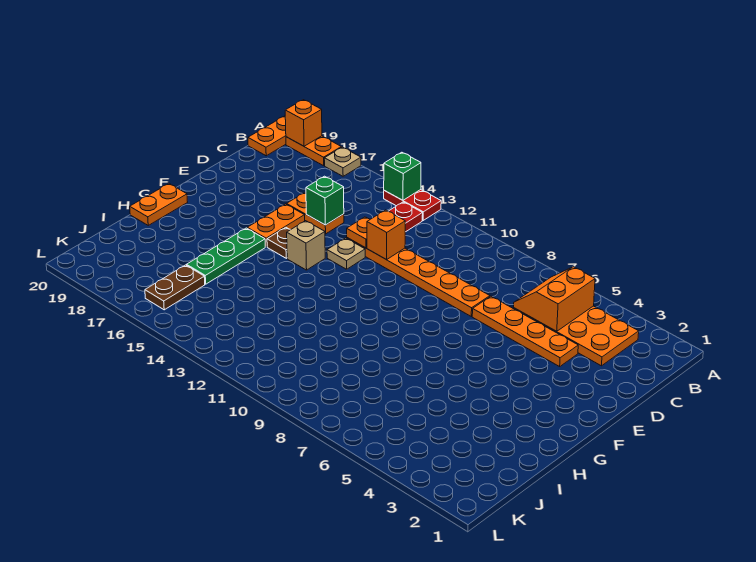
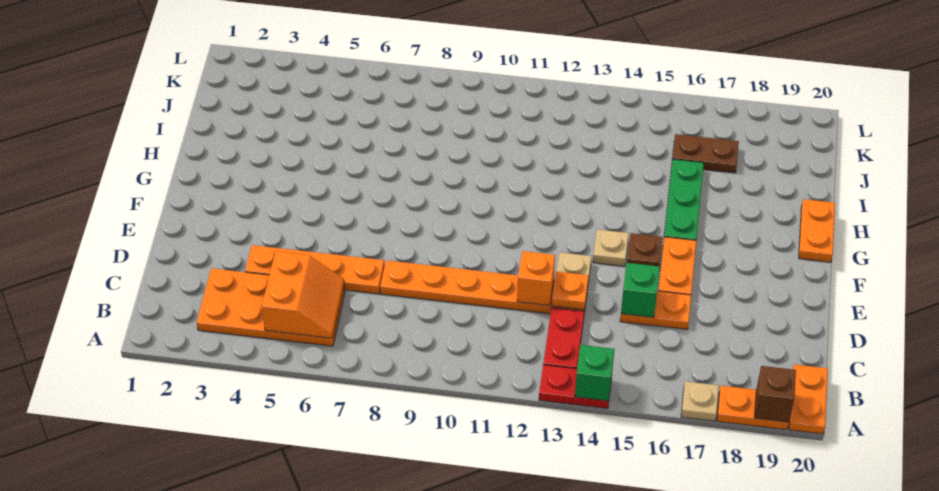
orange 1x1 brick [285,100,322,146] -> brown 1x1 brick [754,366,796,422]
tan 1x1 brick [287,221,325,270] -> tan 1x1 plate [593,229,629,266]
brown 1x2 plate [145,265,205,310] -> brown 1x2 plate turned to [672,134,739,173]

